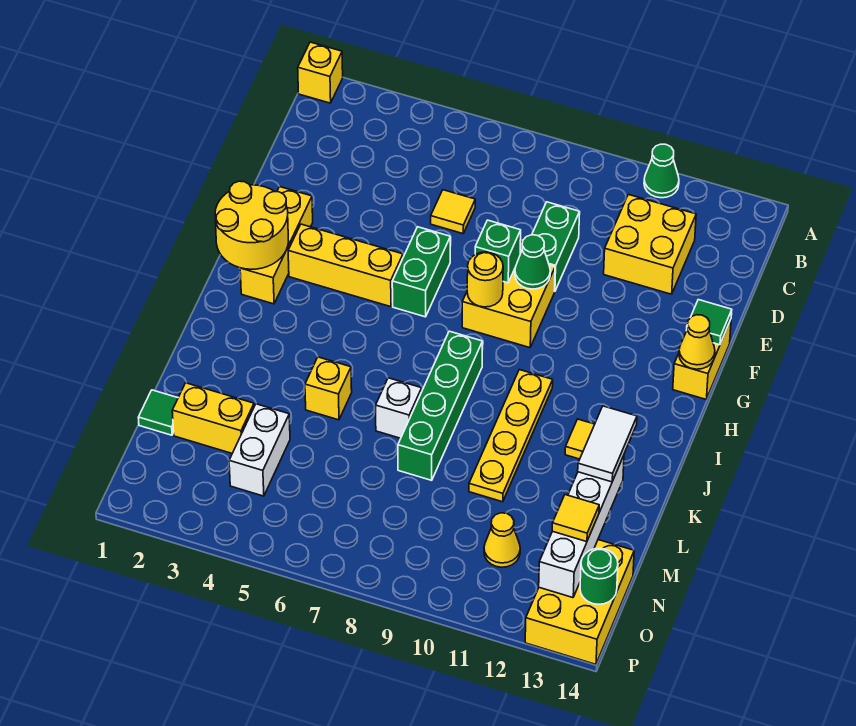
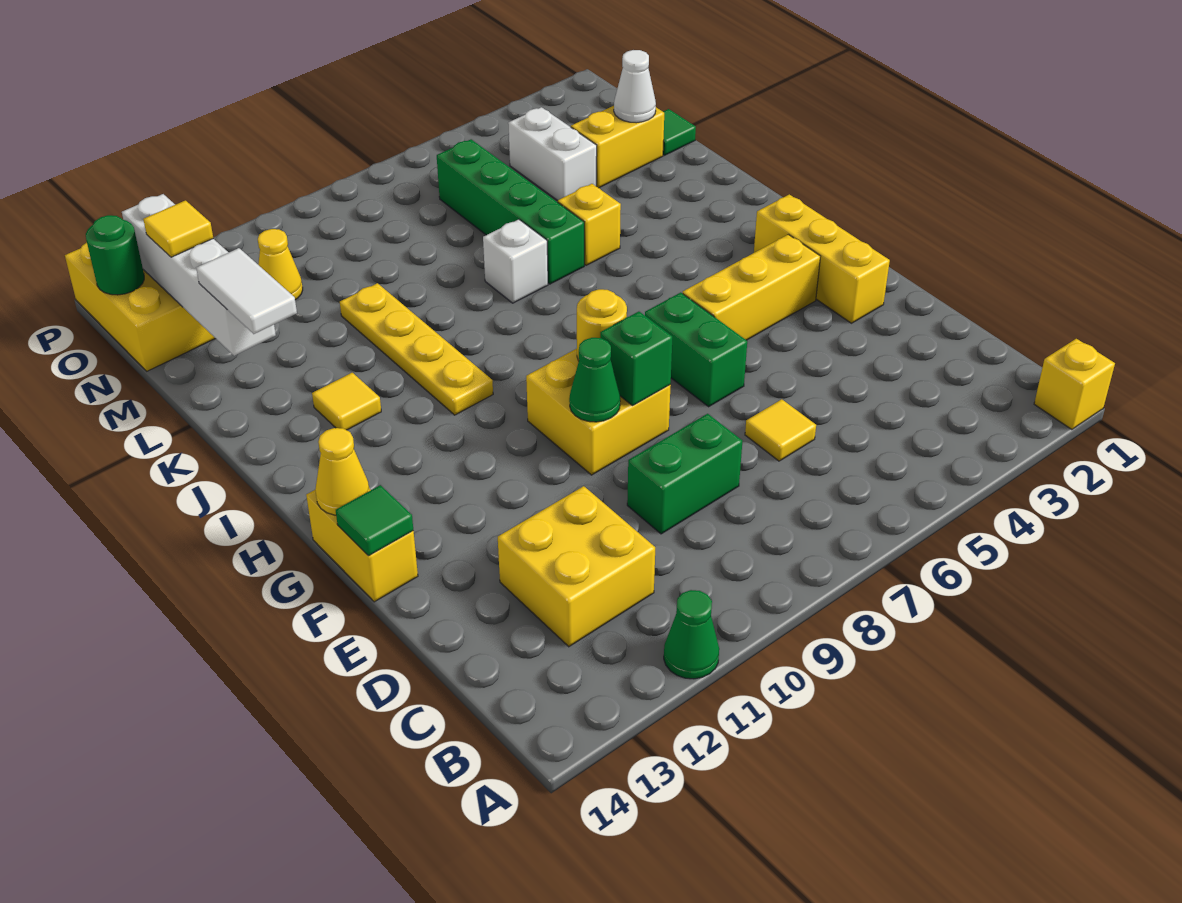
green 1x2 brick [532,202,580,292] -> green 1x2 brick turned to [627,414,742,534]
yellow 2x2 round brick [215,181,289,269] -> none
green 1x4 brick [398,331,483,480] -> green 1x4 brick moved to [437,139,584,284]
none -> white 1x1 cone [614,50,656,123]

